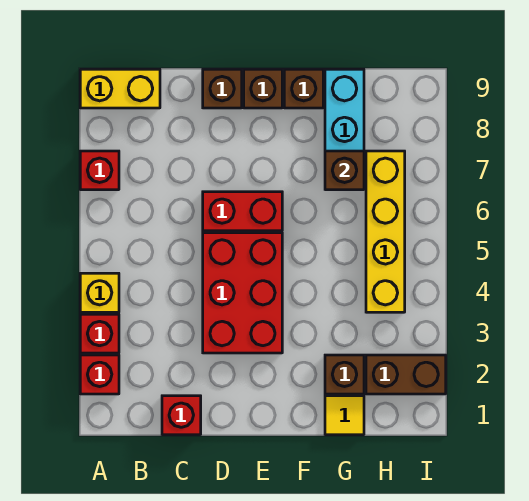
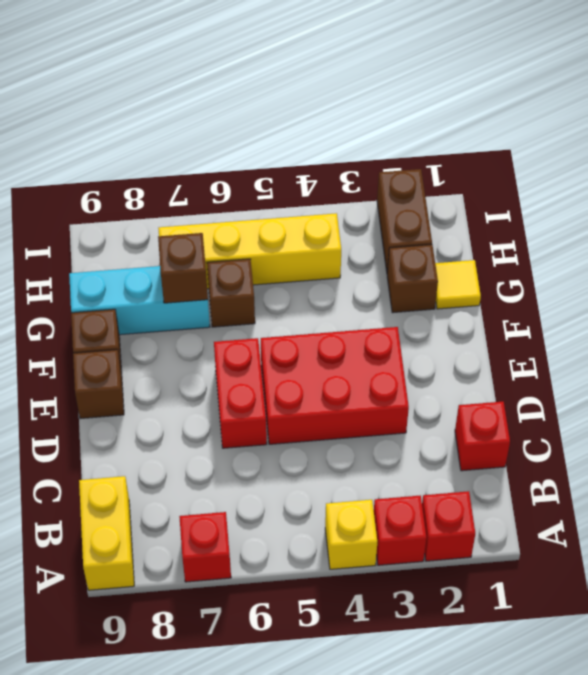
brown 1x1 brick [203,69,242,108] -> brown 1x1 brick moved to [207,259,255,327]

